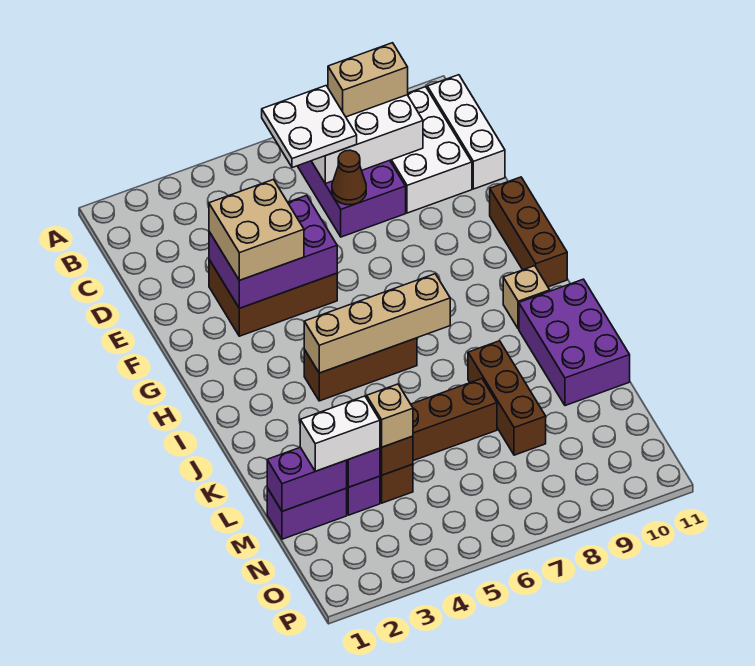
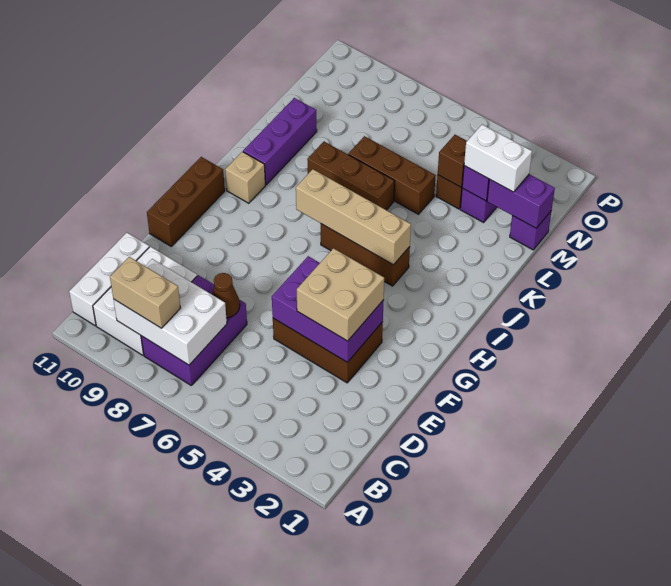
white 2x2 plate [262,86,357,168] -> none
purple 2x3 brick [519,279,630,406] -> purple 1x3 brick [243,98,317,185]
brown 1x3 brick [468,341,546,455] -> brown 1x3 brick turned to [307,142,394,210]
purple 1x2 brick [267,488,347,539] -> purple 1x1 brick [510,212,551,250]
tan 1x1 brick [367,384,413,447] -> none

